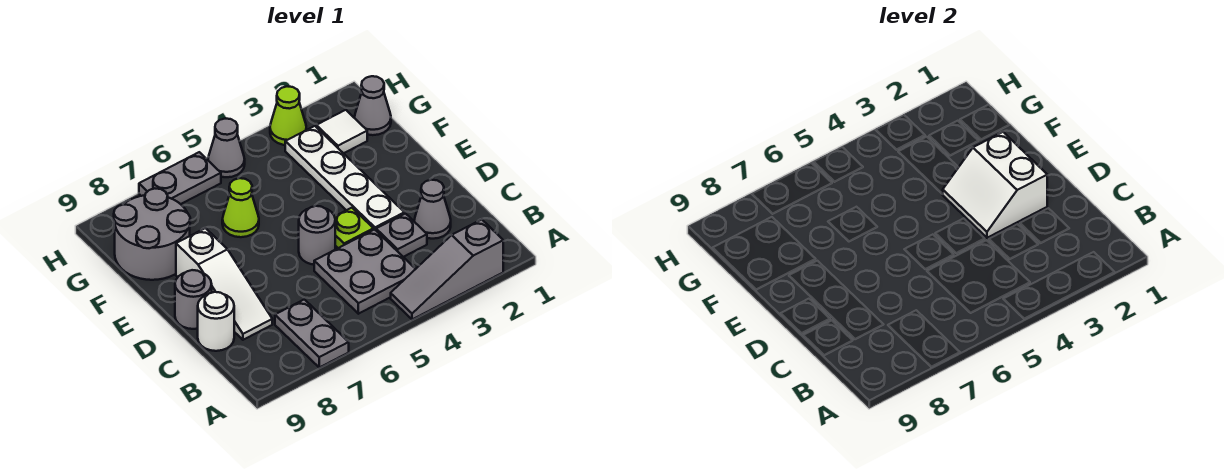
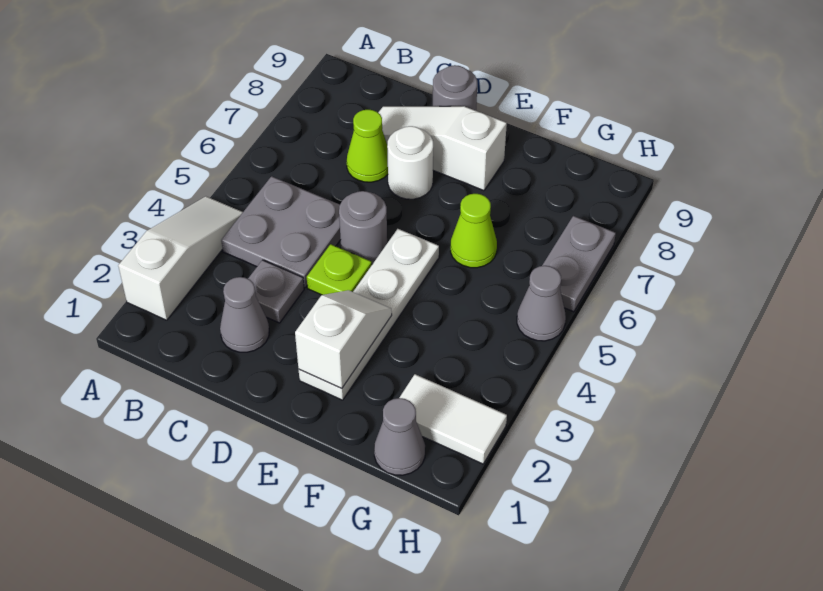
grey 1x3 slope [391,219,503,319] -> white 1x3 slope [118,196,243,320]
grey 1x2 plate [275,299,349,367] -> none
white 1x1 round brick [198,292,234,351] -> white 1x1 round brick moved to [387,126,433,199]
white 2x2 slope [943,132,1047,238] -> white 1x2 slope [295,290,392,389]
white 1x4 plate [285,126,404,230] -> white 1x4 plate turned to [299,229,439,400]
grey 2x2 round brick [114,189,190,280] -> none
white 1x1 tile [316,110,367,153] -> white 1x2 tile [399,374,507,464]
lime 1x1 cone [270,86,306,145] -> lime 1x1 cone moved to [347,110,388,182]

